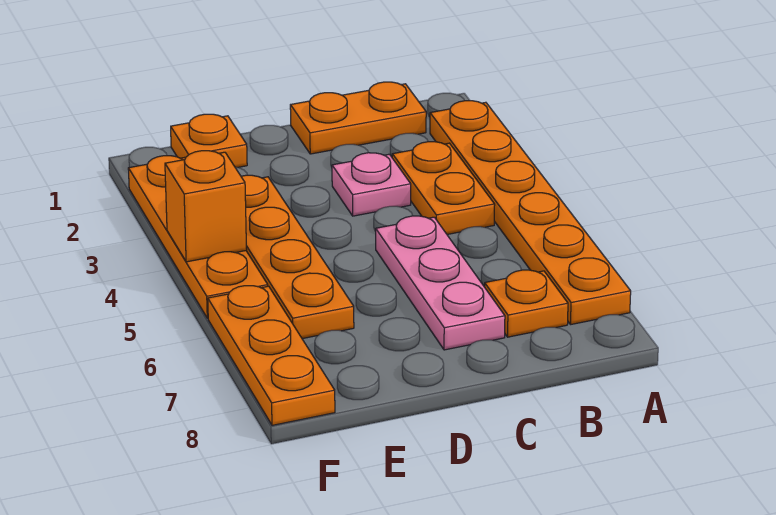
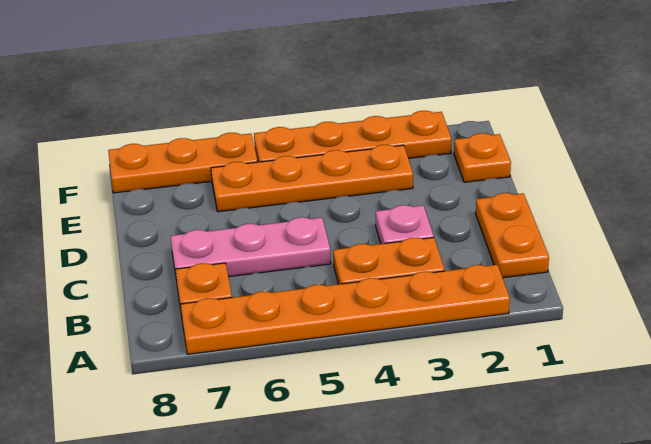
orange 1x1 brick [165,151,247,262] -> none

